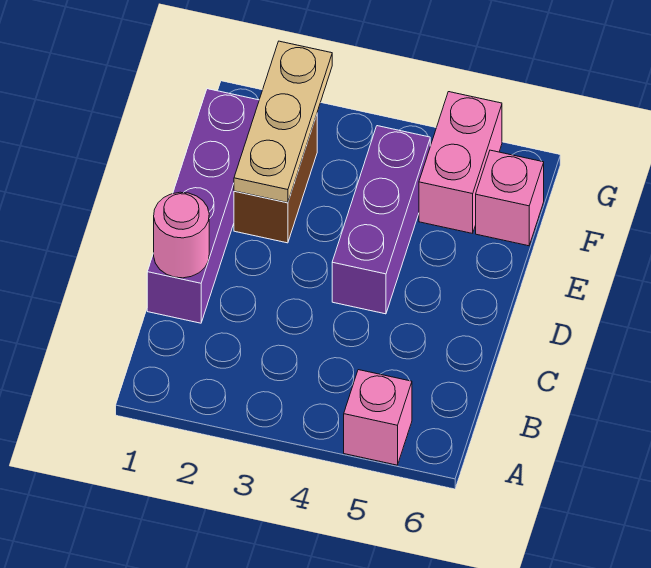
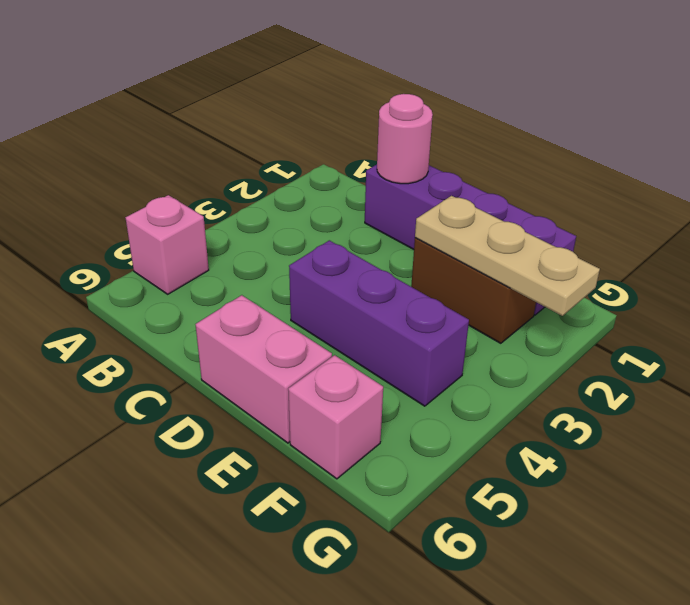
pink 1x2 brick [419,92,502,233] -> pink 1x2 brick moved to [195,295,332,443]

